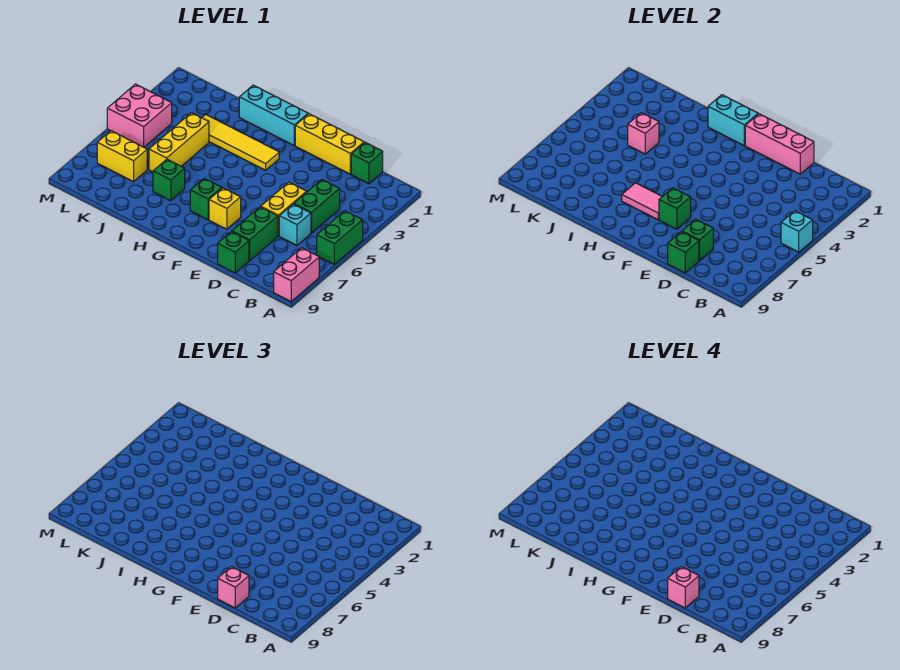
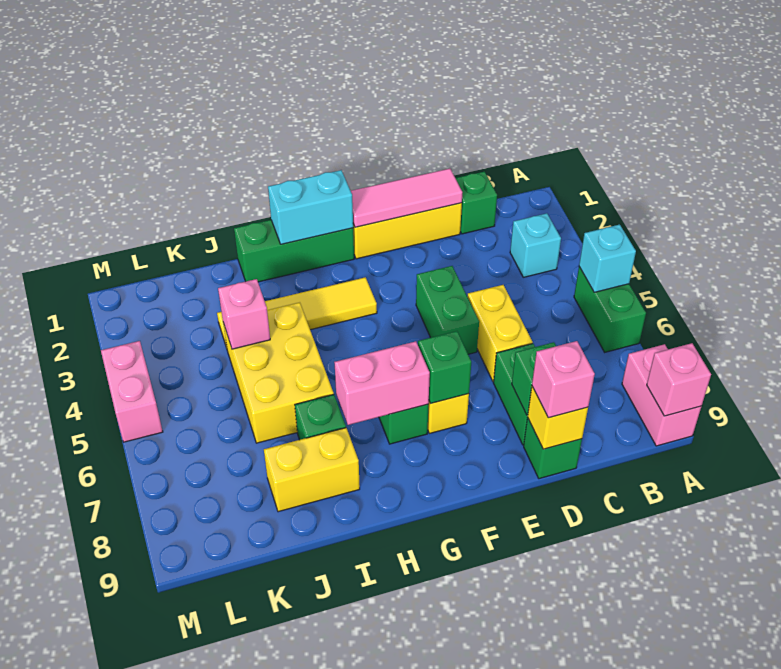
green 1x2 brick [294,180,340,233] -> green 1x2 brick moved to [416,266,479,354]
cyan 1x1 brick [279,204,311,245] -> cyan 1x1 brick moved to [510,213,561,277]
pink 1x3 brick [745,114,814,174] -> pink 1x3 tile [351,169,462,227]
green 1x1 brick [668,232,699,273] -> yellow 1x1 brick [528,387,588,449]
pink 1x1 brick [668,567,699,608] -> pink 1x1 brick moved to [647,343,711,416]
cyan 1x3 brick [239,85,308,146] -> green 1x3 brick [234,220,354,282]
pink 1x2 tile [622,183,662,220] -> pink 1x2 brick [334,341,430,425]
yellow 1x3 brick [149,113,209,172] -> yellow 2x3 brick [223,302,334,443]
yellow 1x2 brick [97,131,147,182] -> yellow 1x2 brick moved to [264,428,360,512]
pink 2x2 brick [107,84,172,147] -> pink 1x2 brick [101,341,163,442]

